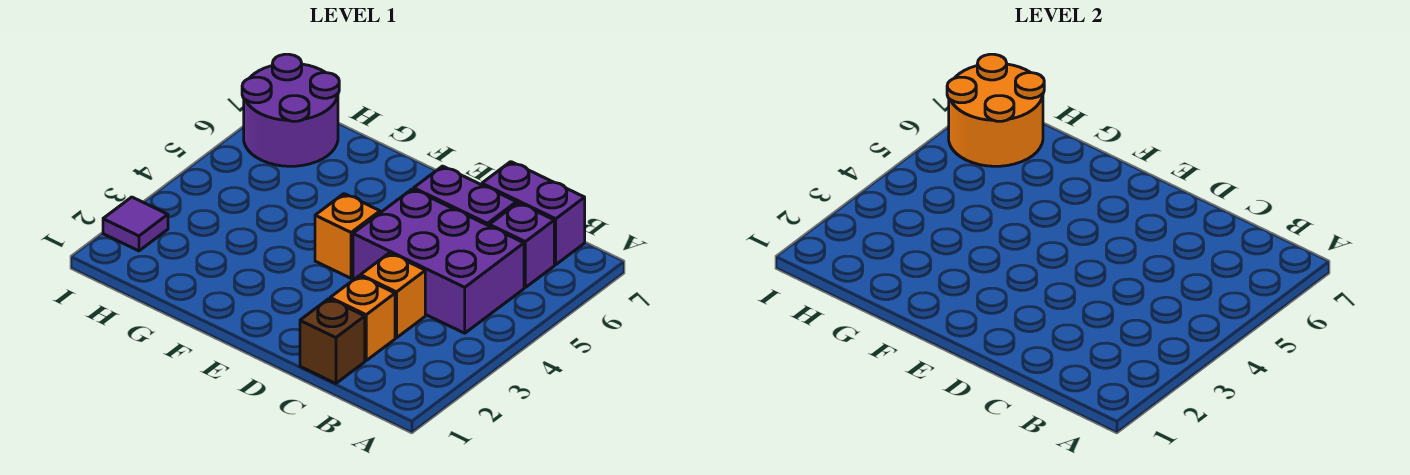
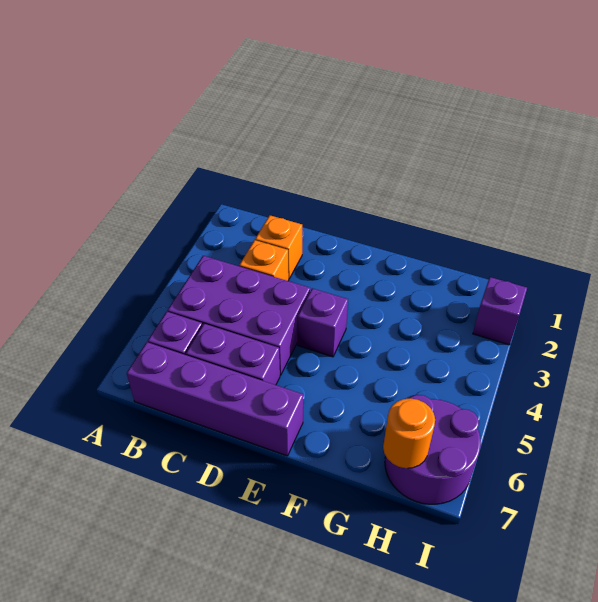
purple 1x2 brick [482,162,585,265] -> purple 1x4 brick [127,342,303,456]
brown 1x1 brick [300,299,365,383] -> none
orange 1x1 brick [315,194,380,278] -> purple 1x1 brick [298,288,348,357]
orange 2x2 round brick [947,54,1044,166] -> orange 1x1 round brick [383,398,435,468]
purple 1x1 tile [103,197,168,251] -> purple 1x1 brick [473,277,527,345]

